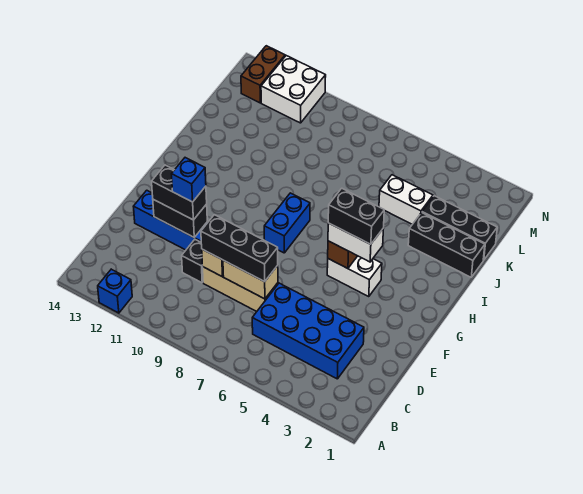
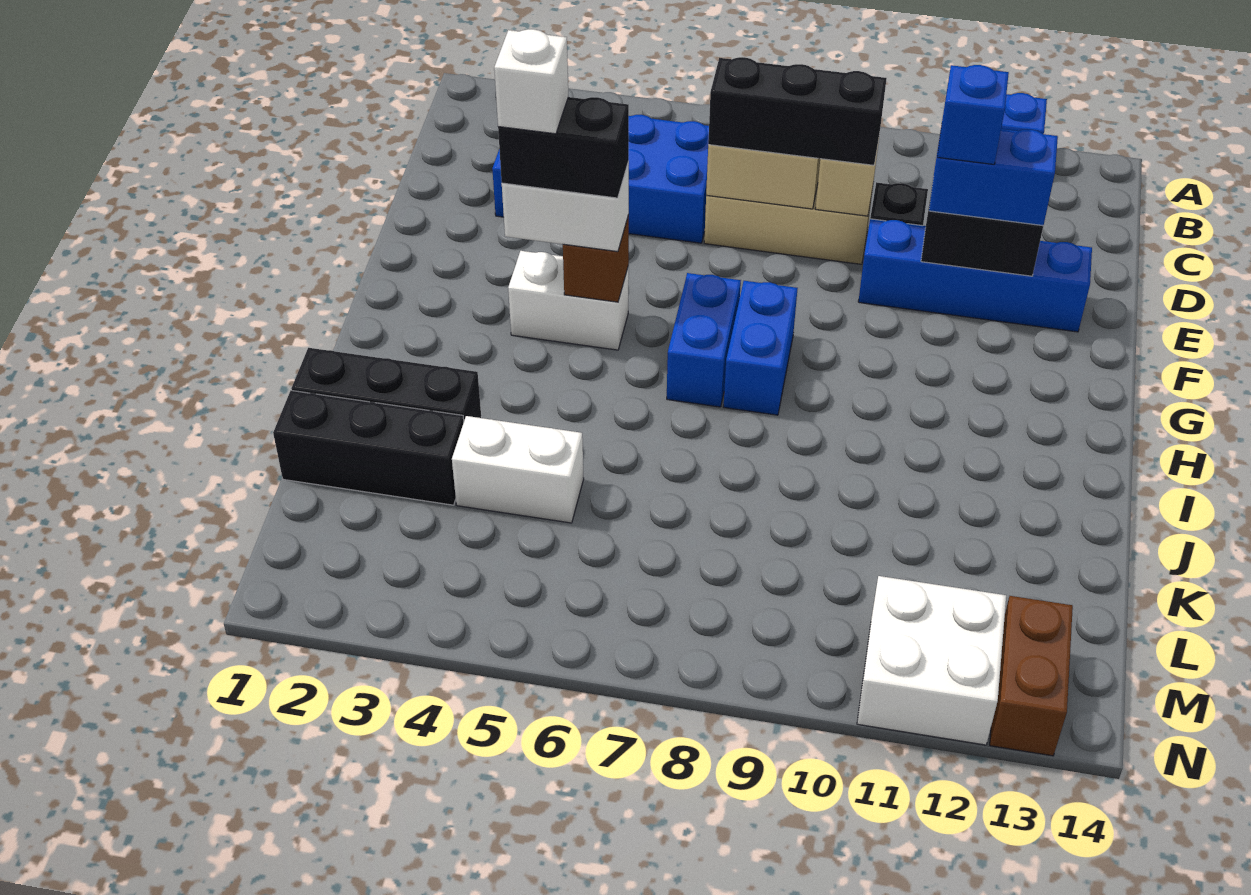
black 1x2 brick [152,165,207,220] -> blue 1x2 brick [929,129,1058,226]
none -> white 1x1 brick [494,29,568,134]
none -> blue 1x2 brick [667,273,741,407]

